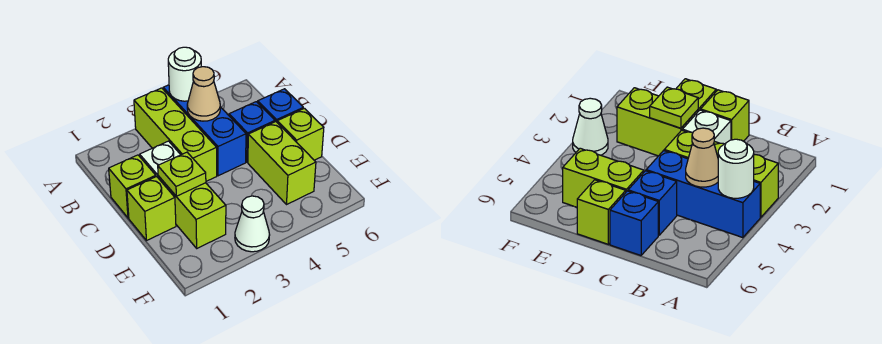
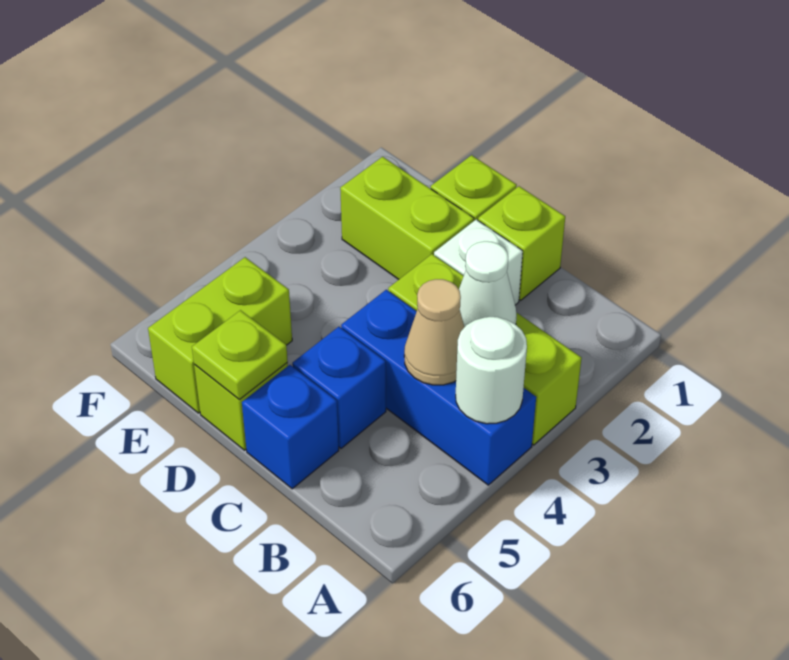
lime 1x1 plate [158,152,206,196] -> lime 1x1 plate moved to [192,310,288,399]
lime 1x2 brick [248,122,316,204] -> lime 1x2 brick turned to [148,257,292,413]
white 1x1 cone [235,196,270,252] -> white 1x1 cone moved to [459,241,517,327]

